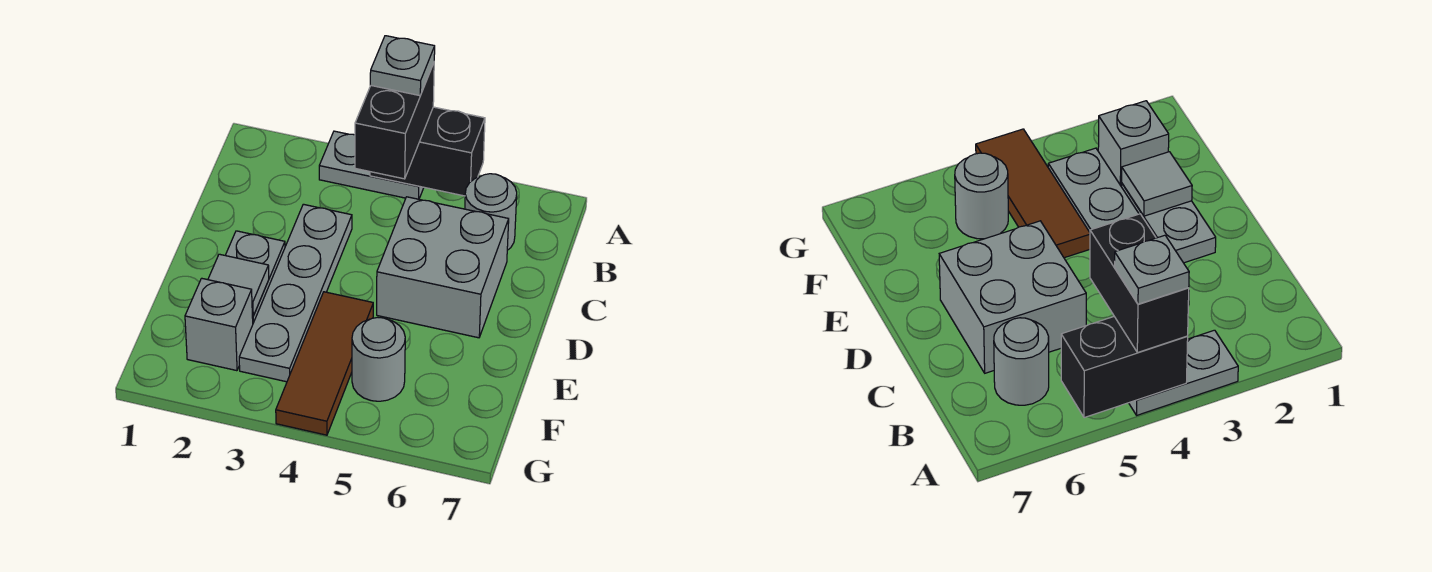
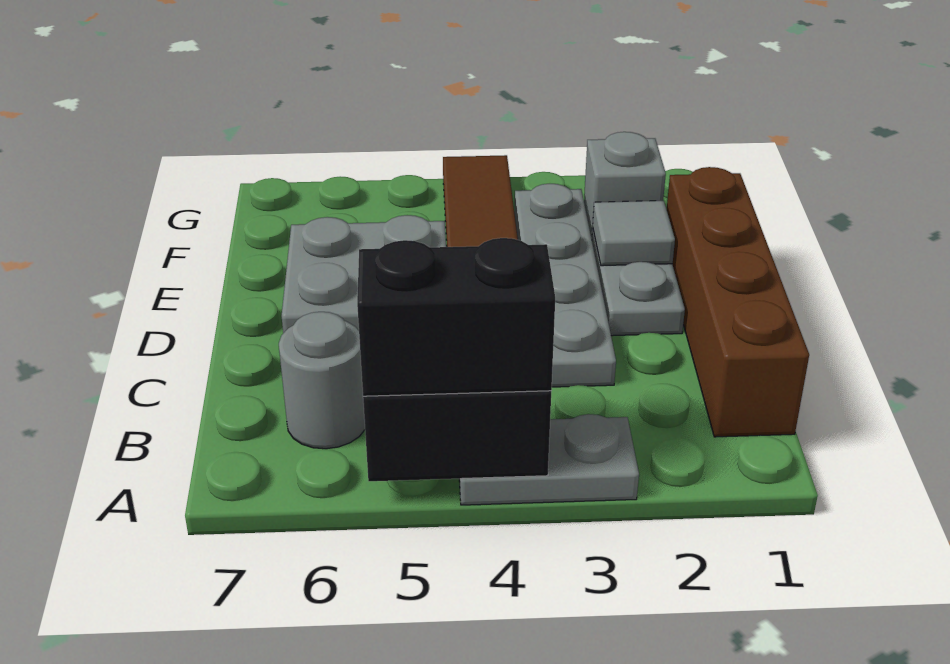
black 1x2 brick [355,63,434,179] -> black 1x2 brick turned to [357,238,555,396]
grey 1x1 plate [370,36,435,96] -> none
none -> brown 1x4 brick [667,167,809,437]
grey 1x1 round brick [352,317,405,401] -> none

